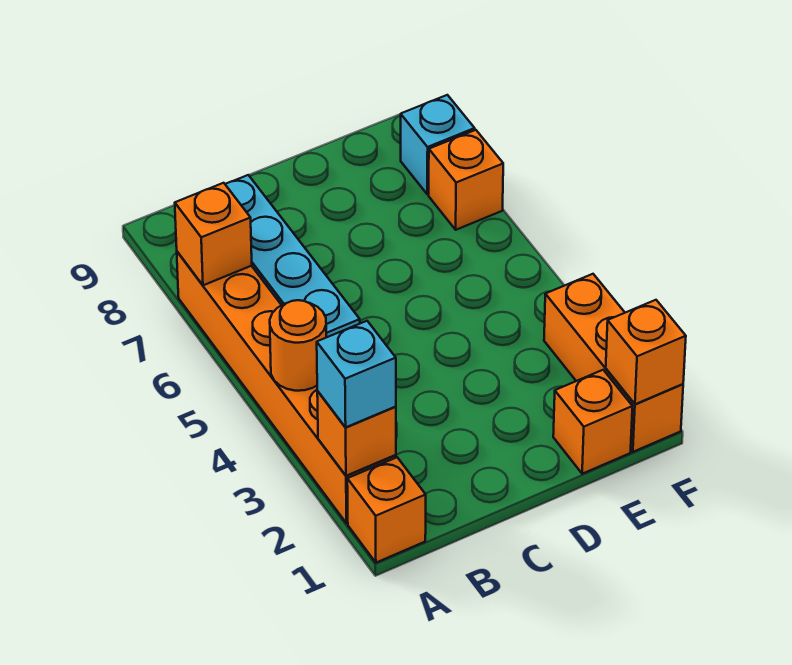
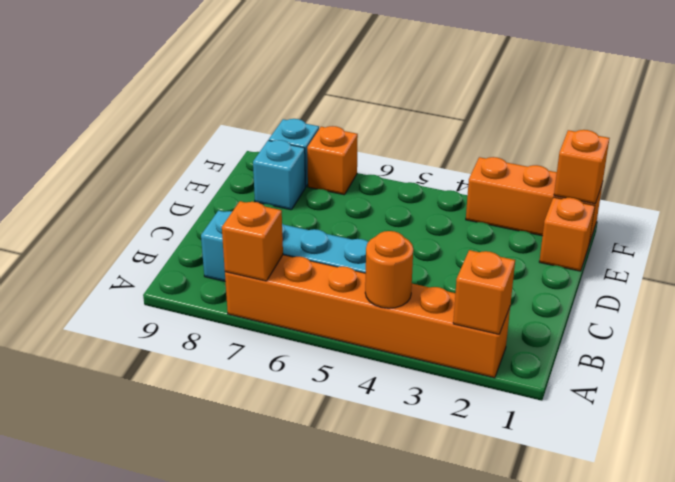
orange 1x1 brick [347,457,426,563] -> none
cyan 1x1 brick [317,321,396,427] -> cyan 1x1 brick moved to [253,140,305,210]

